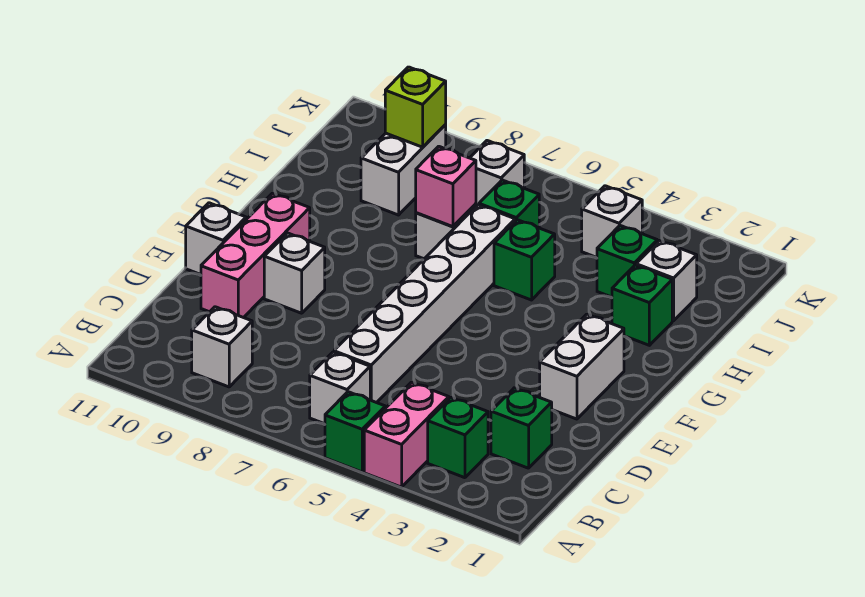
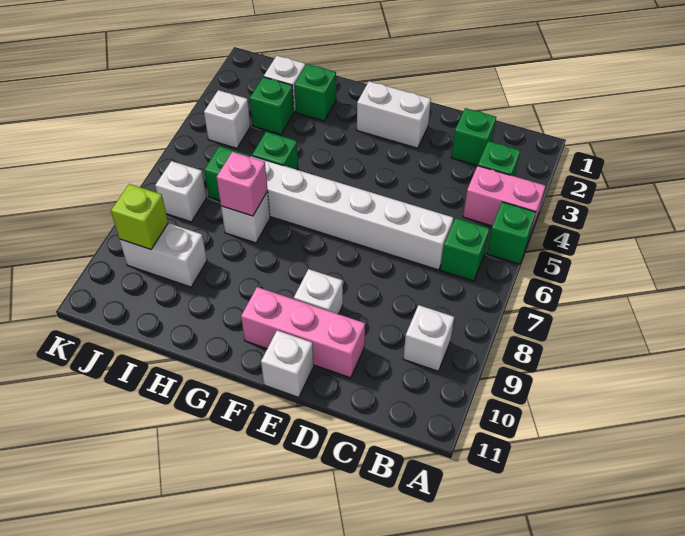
white 1x1 brick [310,352,370,424] -> green 1x1 brick [441,218,489,281]

